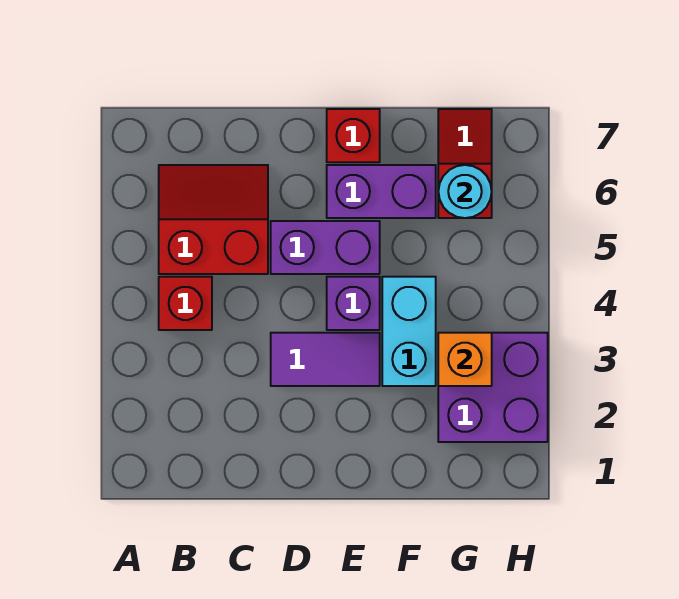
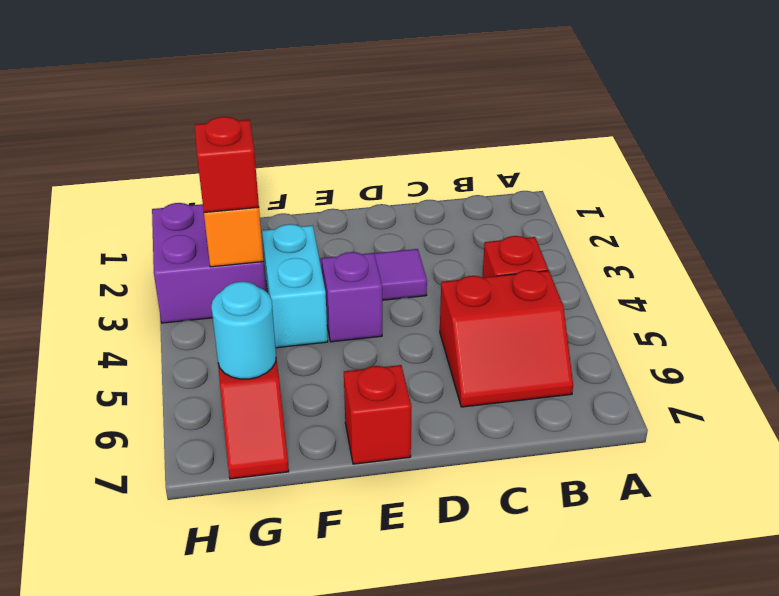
purple 1x2 brick [271,221,380,274] -> none
purple 1x2 brick [327,165,436,218] -> none
none -> red 1x1 brick [195,117,259,212]

